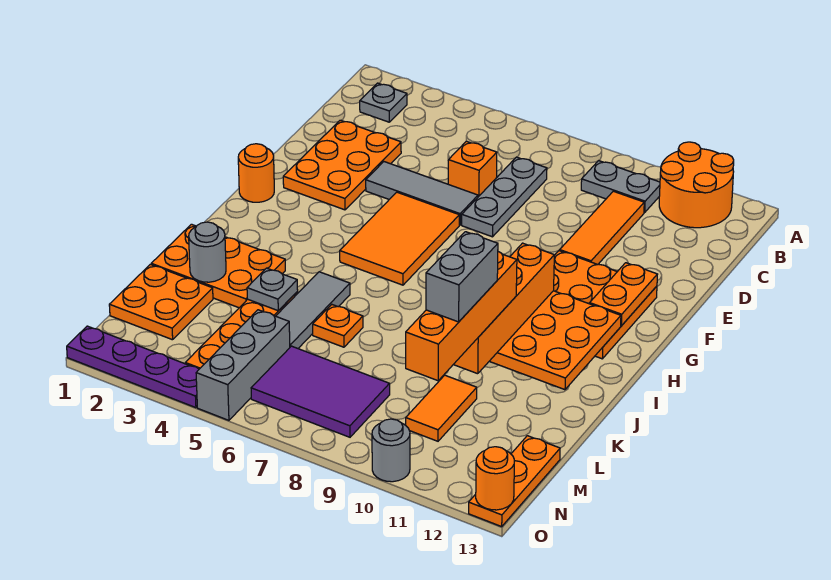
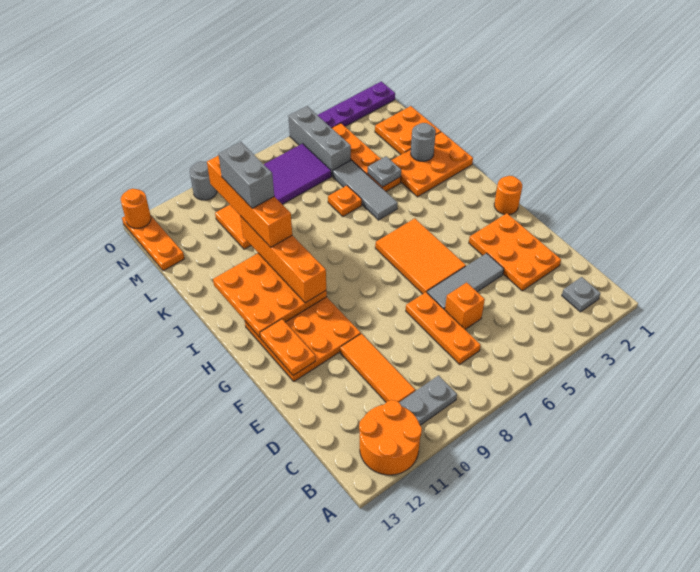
grey 1x3 plate [462,157,547,237] -> orange 1x3 plate [406,292,481,364]

